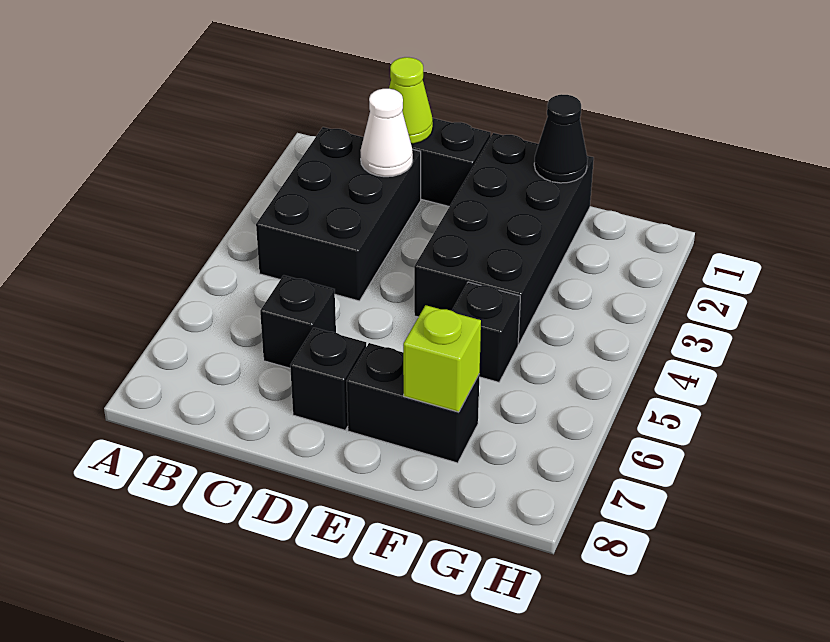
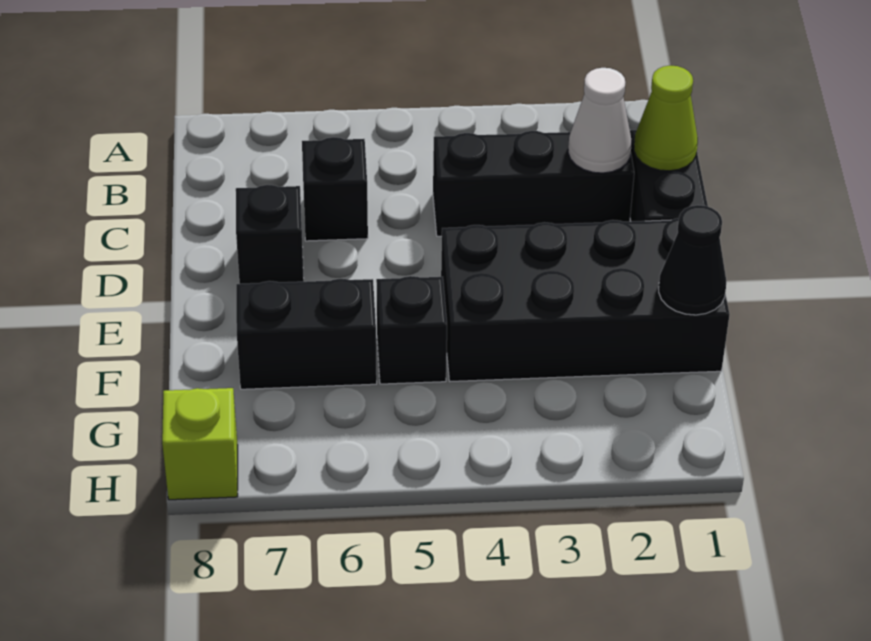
black 2x3 brick [256,127,421,301] -> black 1x3 brick [433,131,634,236]
black 1x2 brick [347,343,479,463] -> black 1x2 brick turned to [236,279,377,389]
lime 1x1 brick [403,305,481,412] -> lime 1x1 brick moved to [162,388,238,500]

